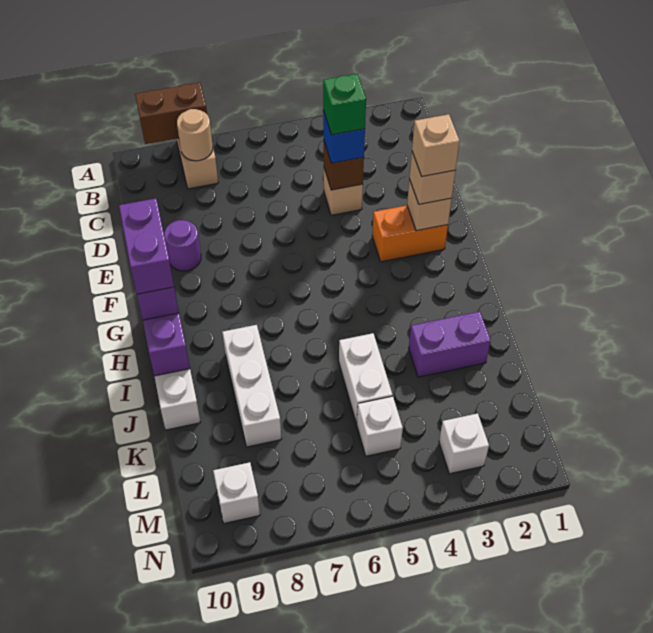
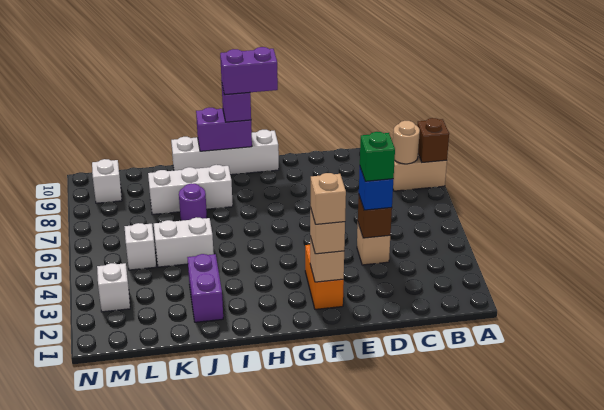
brown 1x2 brick [135,83,207,144] -> brown 1x1 brick [417,118,449,162]
purple 1x1 round brick [164,220,201,271] -> purple 1x1 round brick moved to [179,183,207,221]

